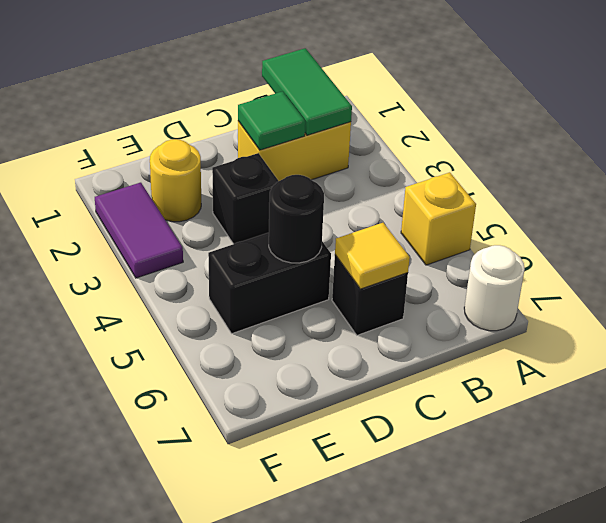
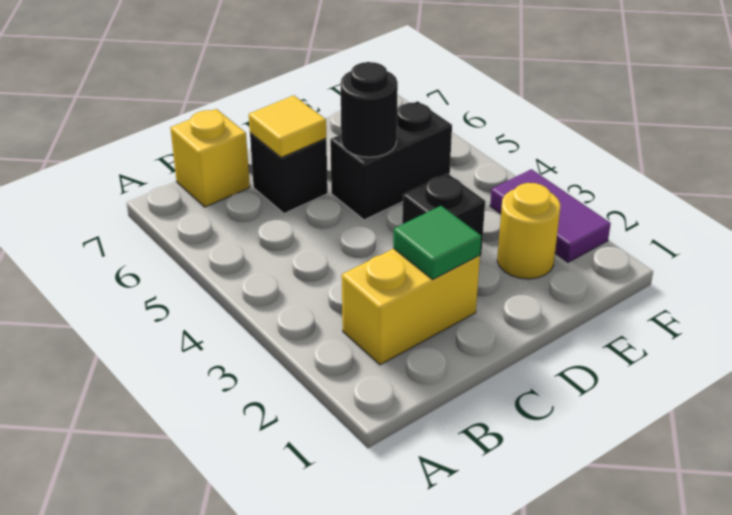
yellow 1x1 brick [401,172,476,265] -> yellow 1x1 brick moved to [170,109,250,207]
white 1x1 round brick [464,245,525,331] -> none
green 1x2 tile [262,48,352,135] -> none

